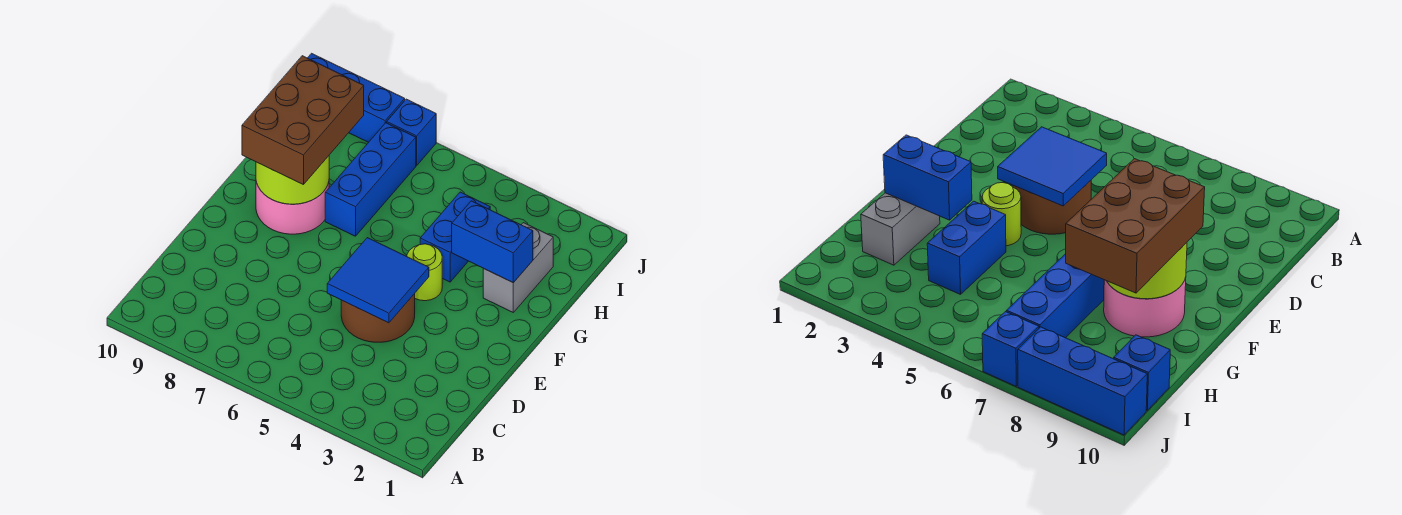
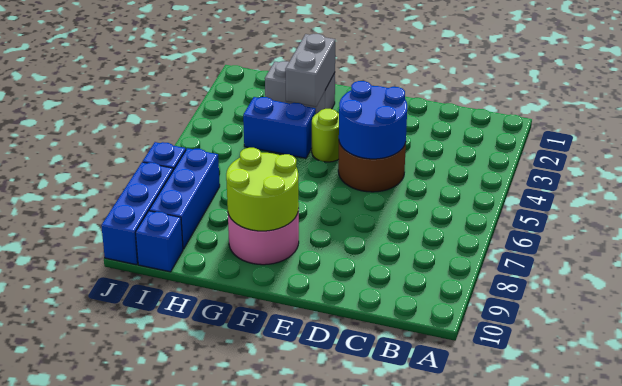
blue 2x2 tile [327,238,429,323] -> blue 2x2 round brick [339,81,407,159]
brown 2x3 brick [242,56,364,185] -> none
blue 1x2 brick [452,201,533,283] -> grey 1x2 brick [285,34,335,107]
blue 1x3 brick [325,123,416,236] -> blue 1x3 brick turned to [149,148,220,249]

